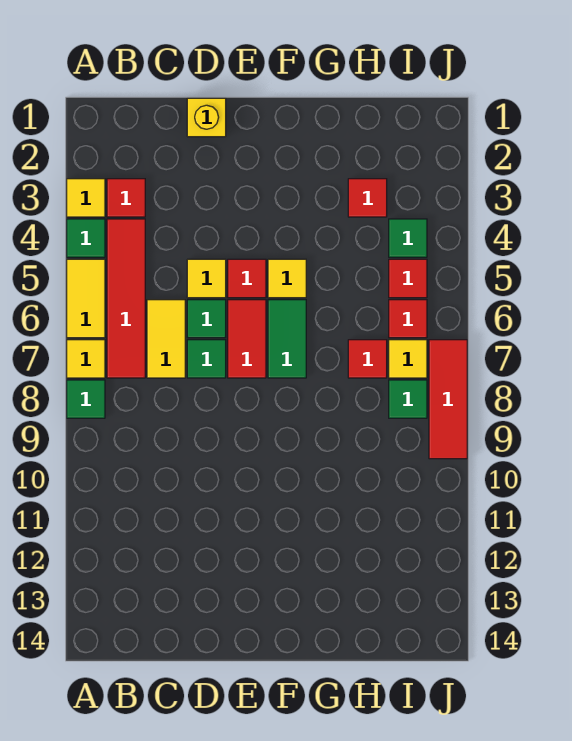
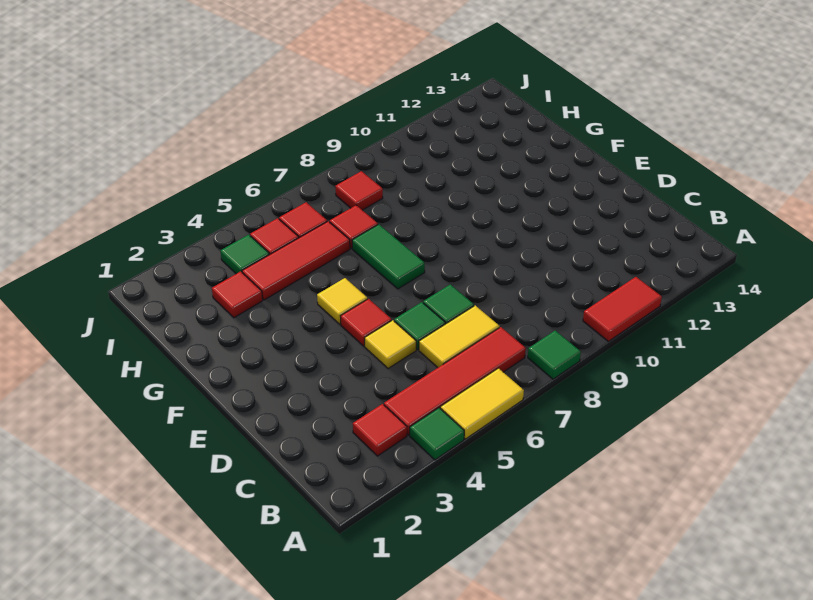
yellow 1x1 tile [67,179,105,217] -> none
yellow 1x1 tile [67,340,105,378] -> none
yellow 1x1 brick [187,98,226,137] -> none
red 1x2 tile [228,300,266,378] -> red 1x2 tile moved to [583,277,662,341]
green 1x2 tile [268,300,306,378] -> green 1x2 tile turned to [352,224,425,289]
yellow 1x1 tile [389,340,427,378] -> none
green 1x1 tile [389,380,427,418] -> red 1x1 tile [335,171,383,210]
red 1x3 tile [429,340,467,459] -> red 1x3 tile moved to [242,221,350,300]

